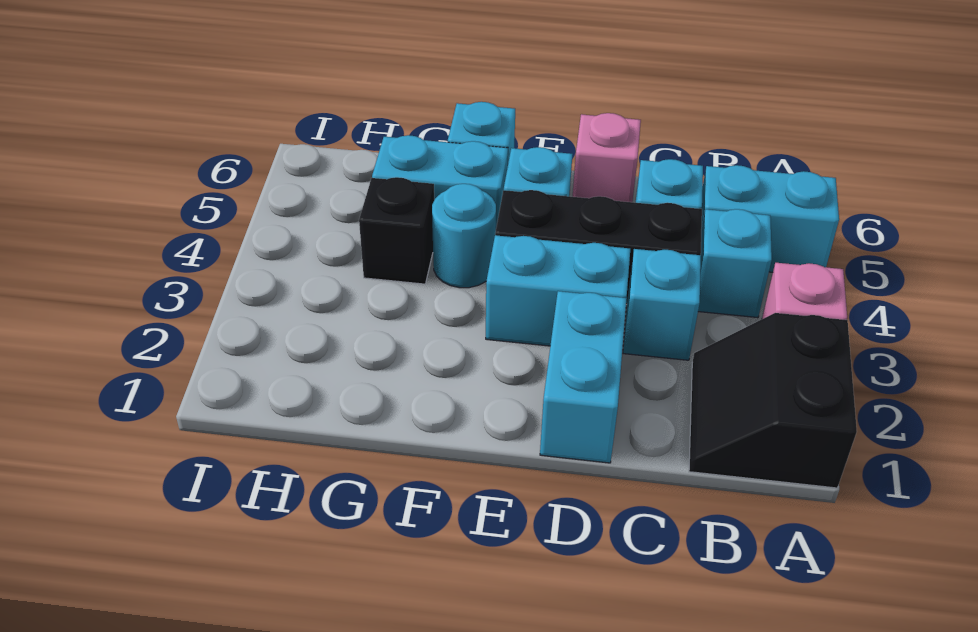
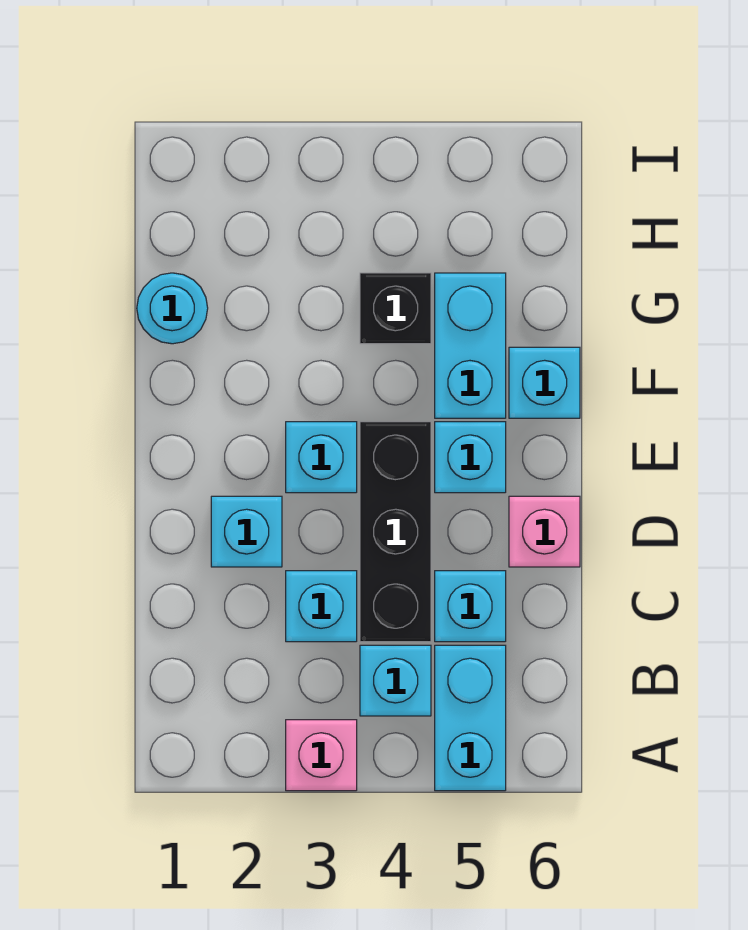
black 2x2 slope [689,313,857,488] -> none
cyan 1x2 brick [540,291,627,463] -> cyan 1x1 brick [211,496,282,567]
cyan 1x2 brick [486,235,630,346] -> cyan 1x1 brick [286,422,357,493]
cyan 1x1 round brick [432,184,496,288] -> cyan 1x1 round brick moved to [137,273,208,344]

